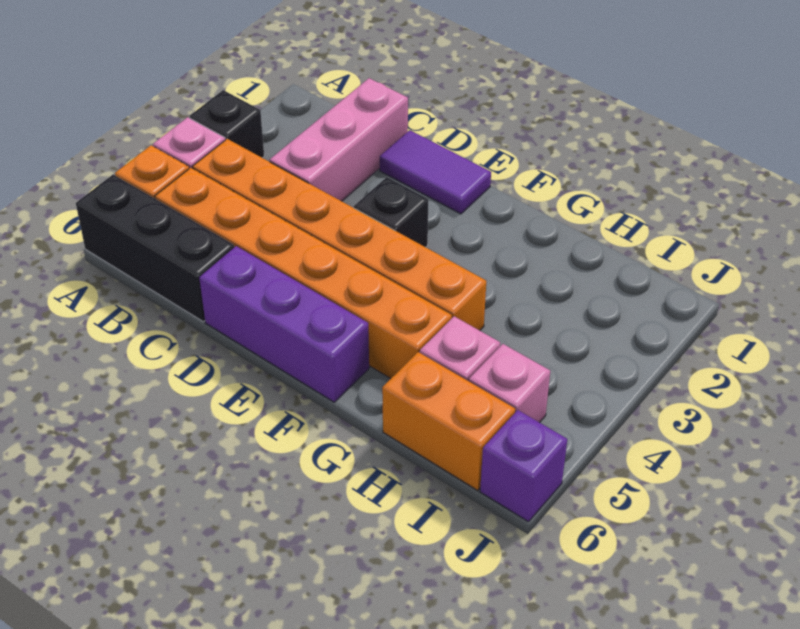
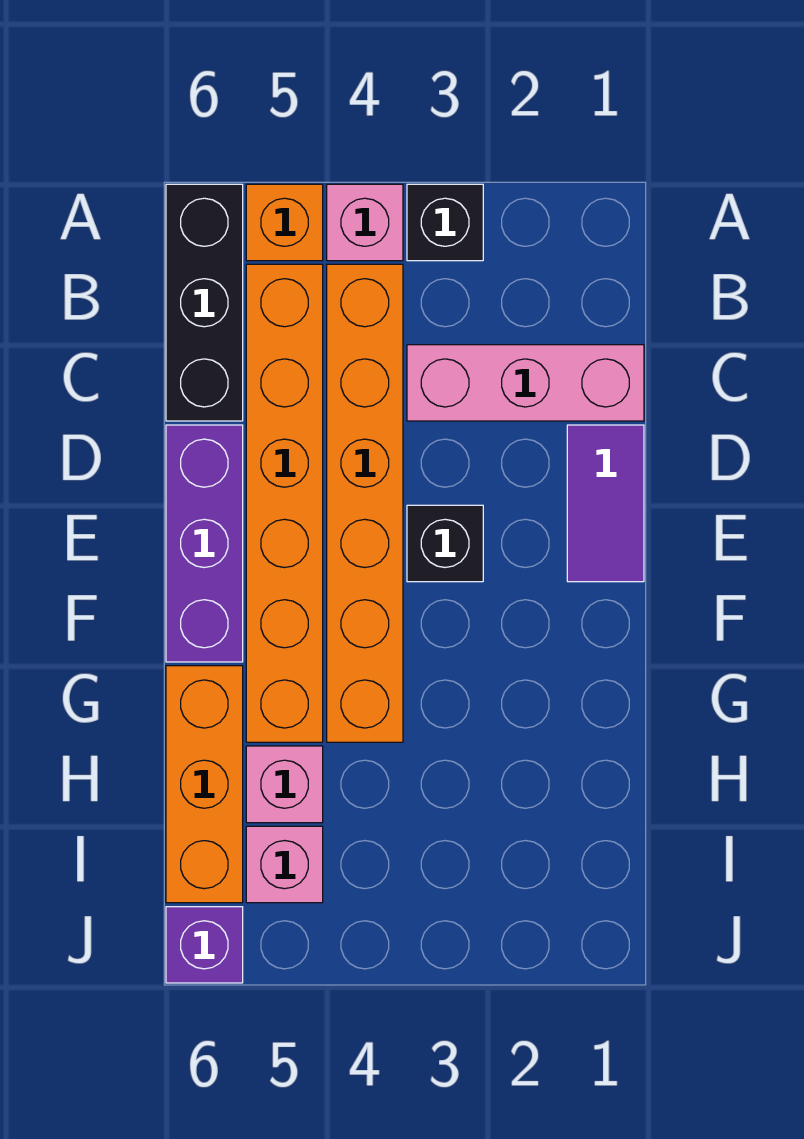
orange 1x2 brick [382,352,515,490] -> orange 1x3 brick [166,666,243,903]

